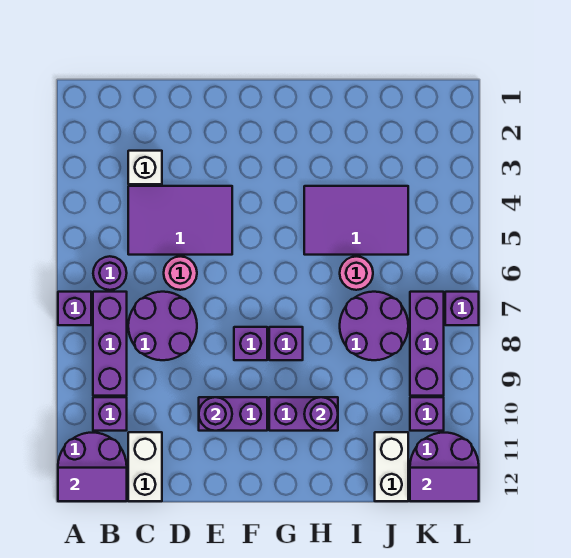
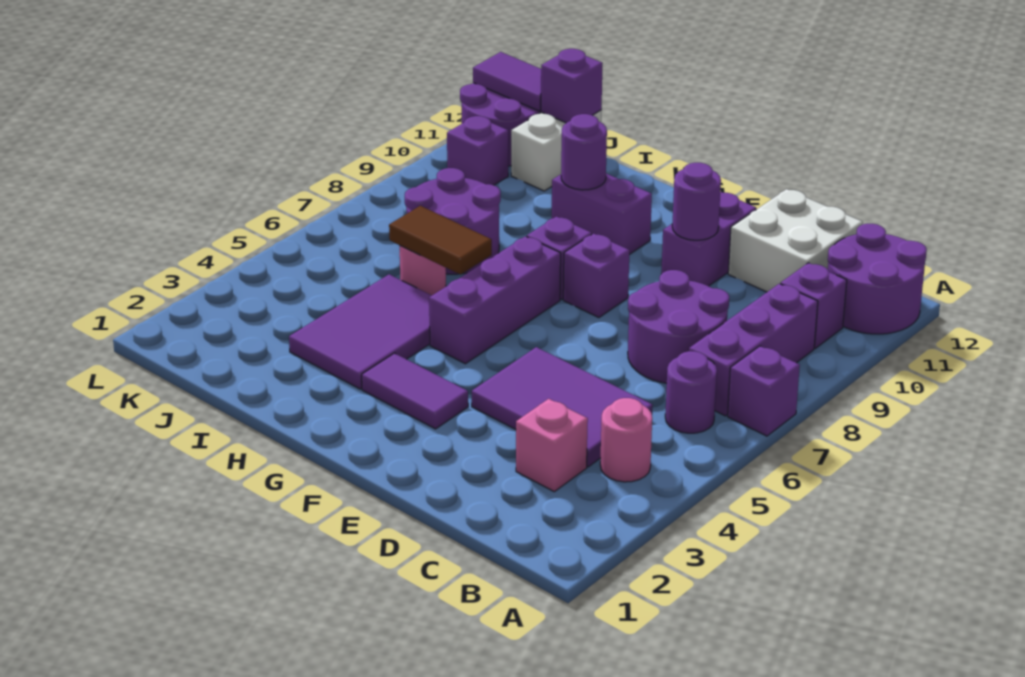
purple 1x2 tile [58,468,127,501] -> purple 1x2 tile moved to [362,353,468,429]
white 1x1 brick [128,151,162,184] -> pink 1x1 brick [516,399,588,492]
white 1x2 brick [128,432,162,501] -> white 2x2 brick [728,189,863,292]
pink 1x1 round brick [164,256,197,290] -> pink 1x1 round brick moved to [600,398,652,482]
purple 1x2 brick [199,397,267,431] -> purple 1x2 brick turned to [661,192,756,286]
purple 2x3 tile [304,186,408,255] -> purple 2x3 tile turned to [289,274,432,389]
none -> brown 1x2 tile [389,206,492,275]
purple 1x3 brick [410,292,444,396] -> purple 1x3 brick moved to [429,236,561,364]
purple 1x1 brick [445,292,479,325] -> purple 1x1 brick moved to [541,49,603,123]

